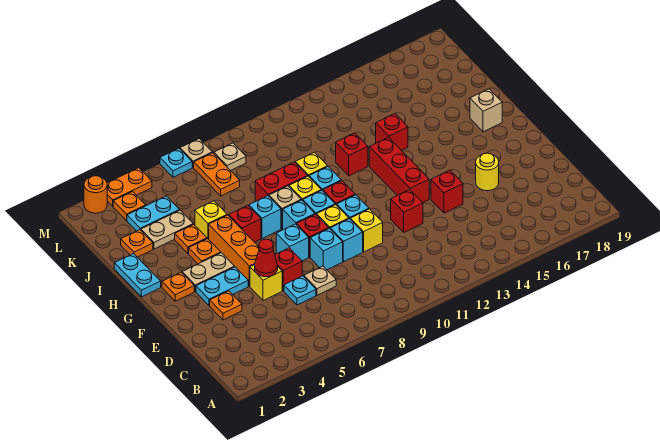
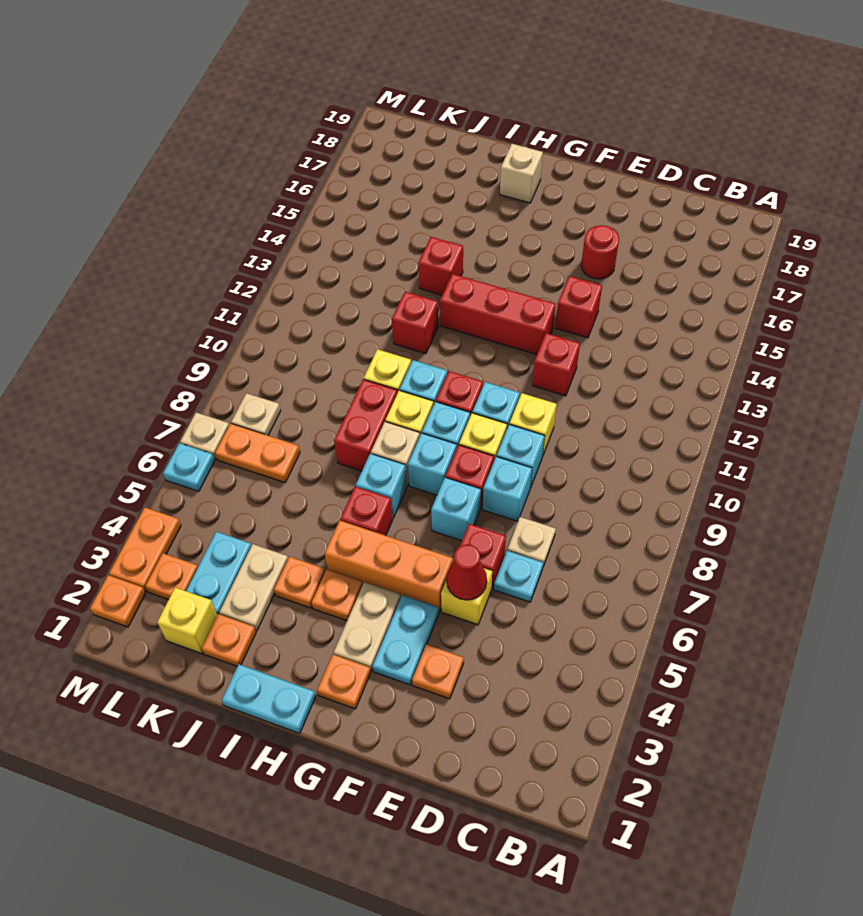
yellow 1x1 round brick [476,153,499,191] -> red 1x1 round brick [581,225,619,279]
yellow 1x1 brick [195,201,227,239] -> yellow 1x1 brick moved to [157,587,217,654]
orange 1x1 round brick [84,176,107,213] -> orange 1x1 plate [90,575,146,627]

